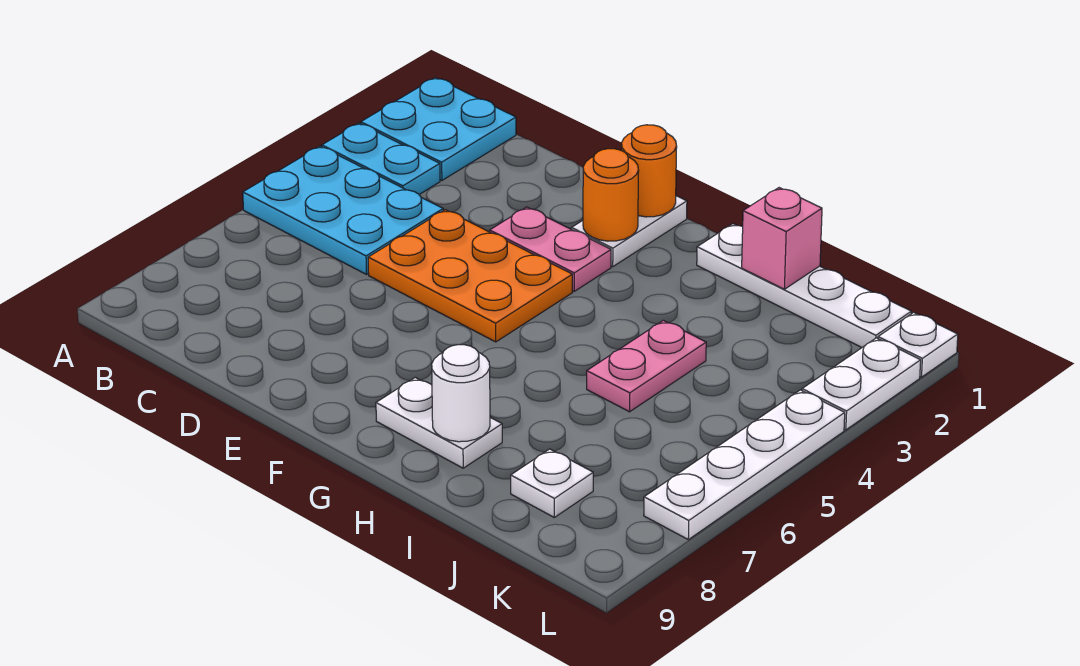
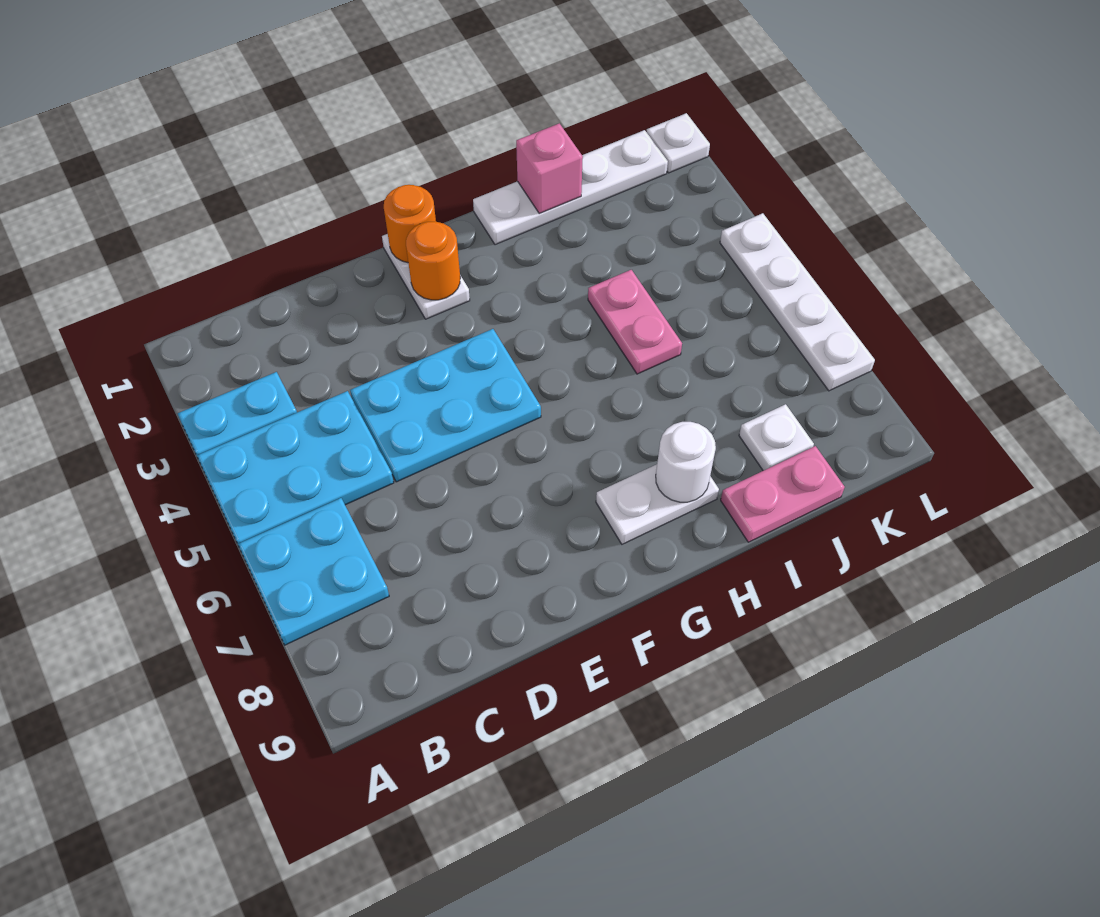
cyan 2x2 plate [361,78,516,180] -> cyan 2x2 plate moved to [238,498,389,645]
orange 2x3 plate [368,210,572,342] -> cyan 2x3 plate [350,329,541,482]
pink 1x2 plate [490,207,611,291] -> pink 1x2 plate moved to [721,446,845,542]
white 1x2 plate [802,338,921,430] -> none

